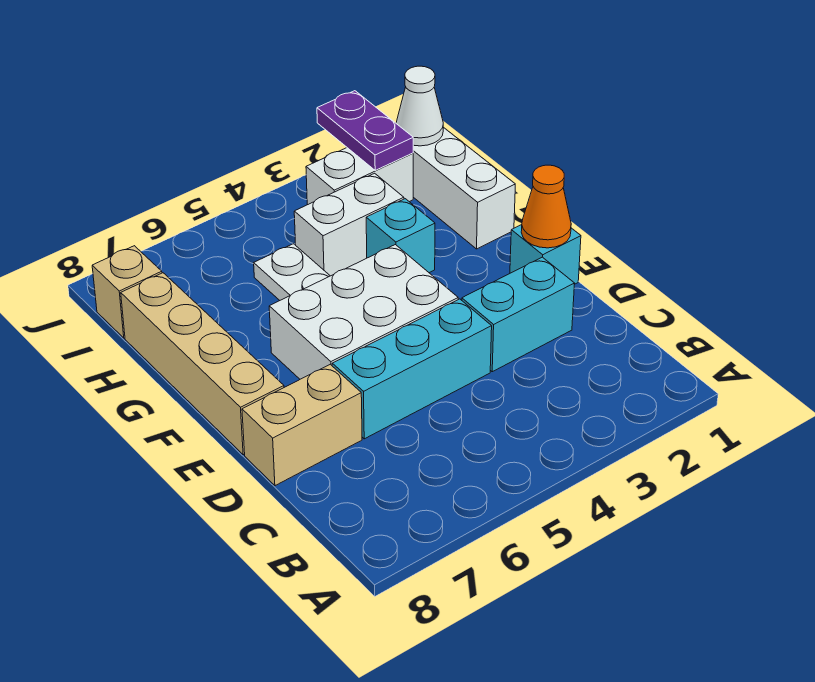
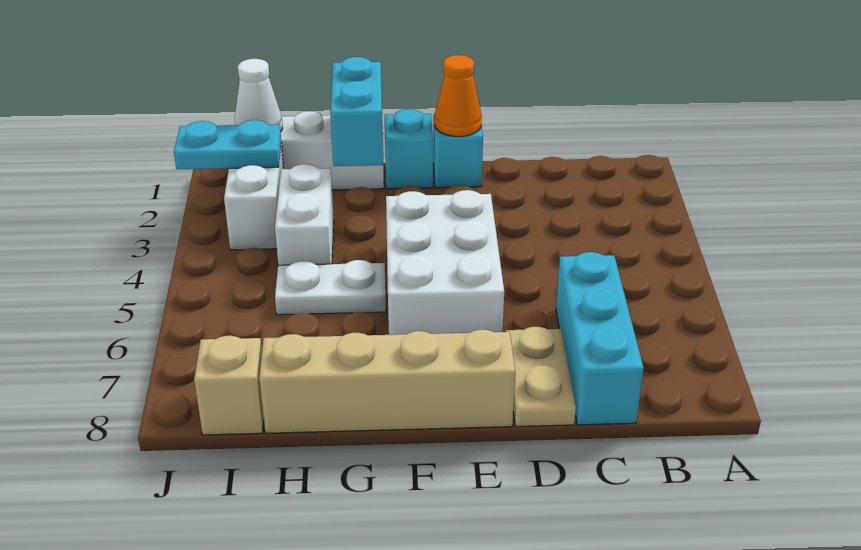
cyan 1x2 brick [462,257,575,372] -> cyan 1x2 brick moved to [330,57,383,166]
cyan 1x3 brick [332,299,492,439] -> cyan 1x3 brick moved to [556,252,644,425]
tan 1x2 brick [242,364,362,486] -> tan 1x2 plate [506,327,576,426]
cyan 1x1 brick [366,199,435,273] -> cyan 1x1 brick moved to [385,109,433,189]
purple 1x2 plate [317,91,413,170] -> cyan 1x2 plate [174,120,281,169]

